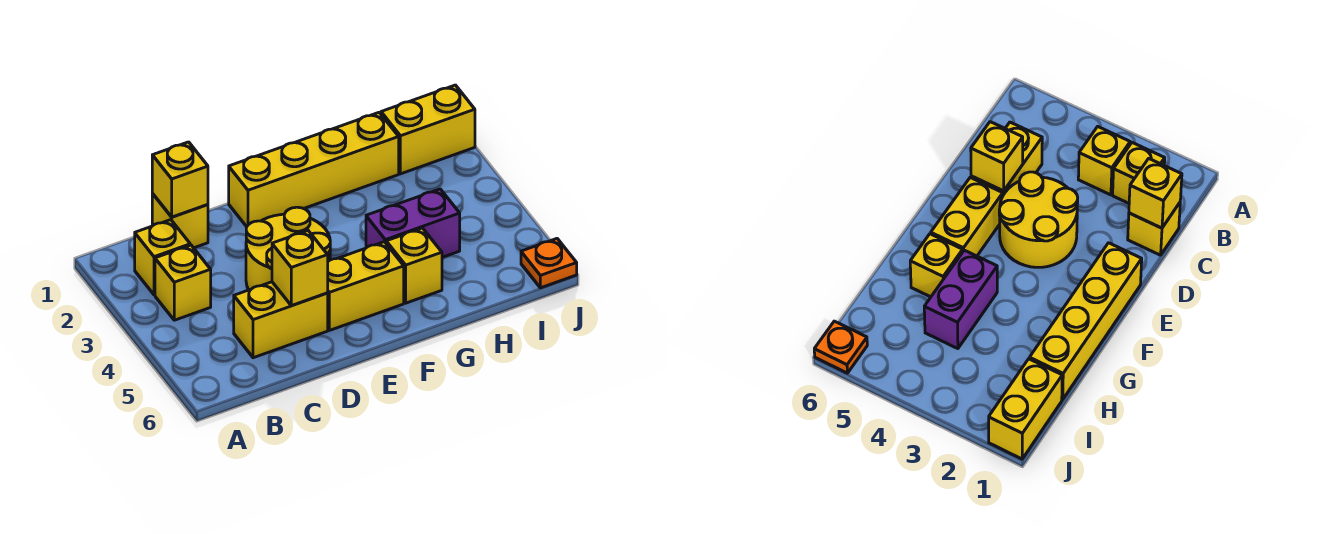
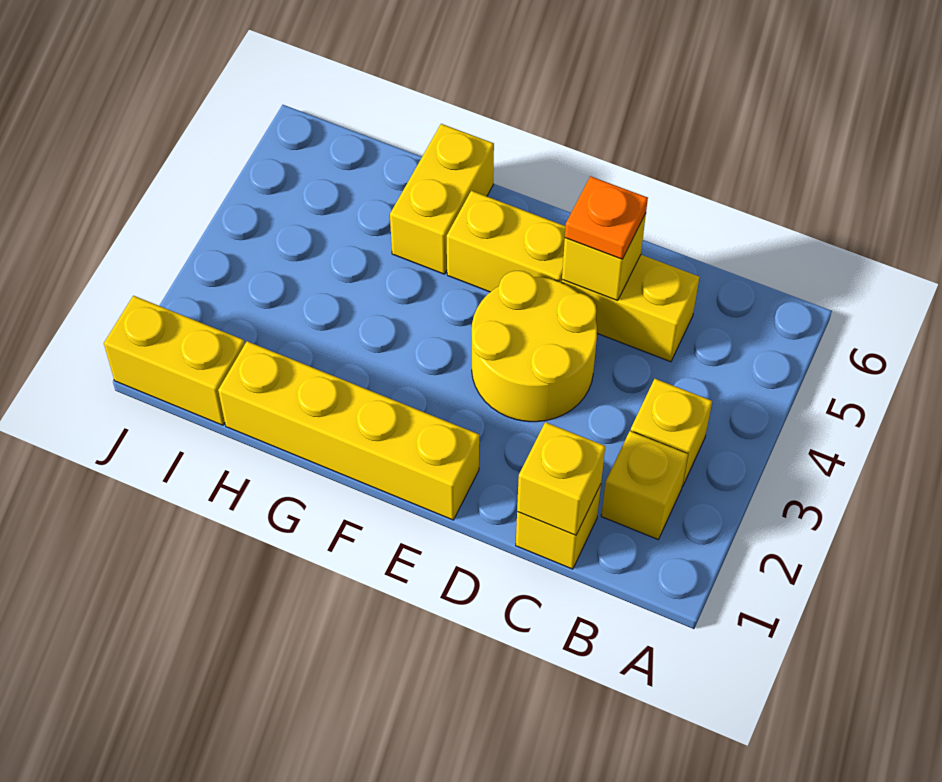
purple 1x2 brick [366,189,460,257] -> none
yellow 1x1 brick [386,228,442,303] -> yellow 1x2 brick [390,124,494,274]
orange 1x1 plate [521,239,577,288] -> orange 1x1 plate moved to [565,176,648,259]

